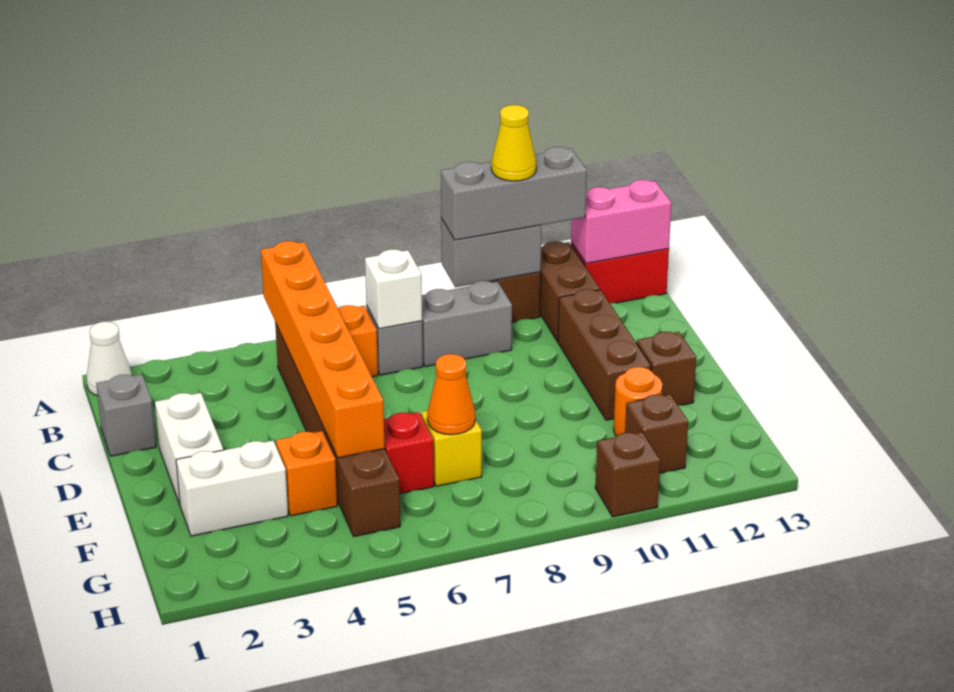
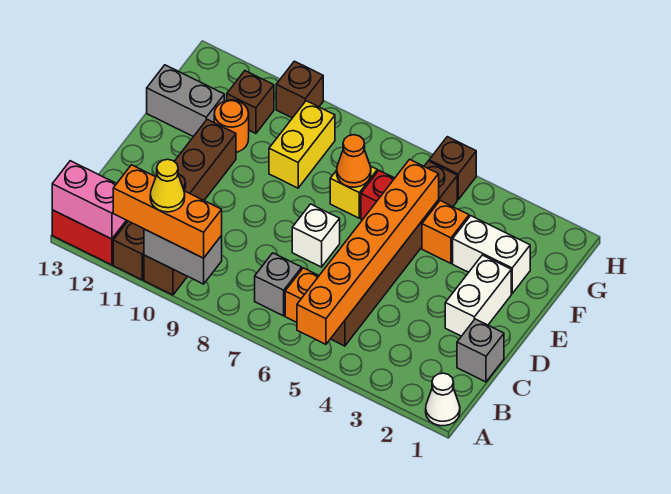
grey 1x3 brick [441,147,587,240] -> orange 1x3 brick [113,165,222,258]
white 1x1 brick [365,249,422,329] -> white 1x1 brick moved to [292,204,340,267]
grey 1x2 brick [422,281,512,367] -> grey 1x2 brick moved to [147,65,224,137]
brown 1x1 brick [636,332,696,405] -> brown 1x1 brick moved to [429,137,476,199]
none -> yellow 1x2 brick [269,101,335,188]

